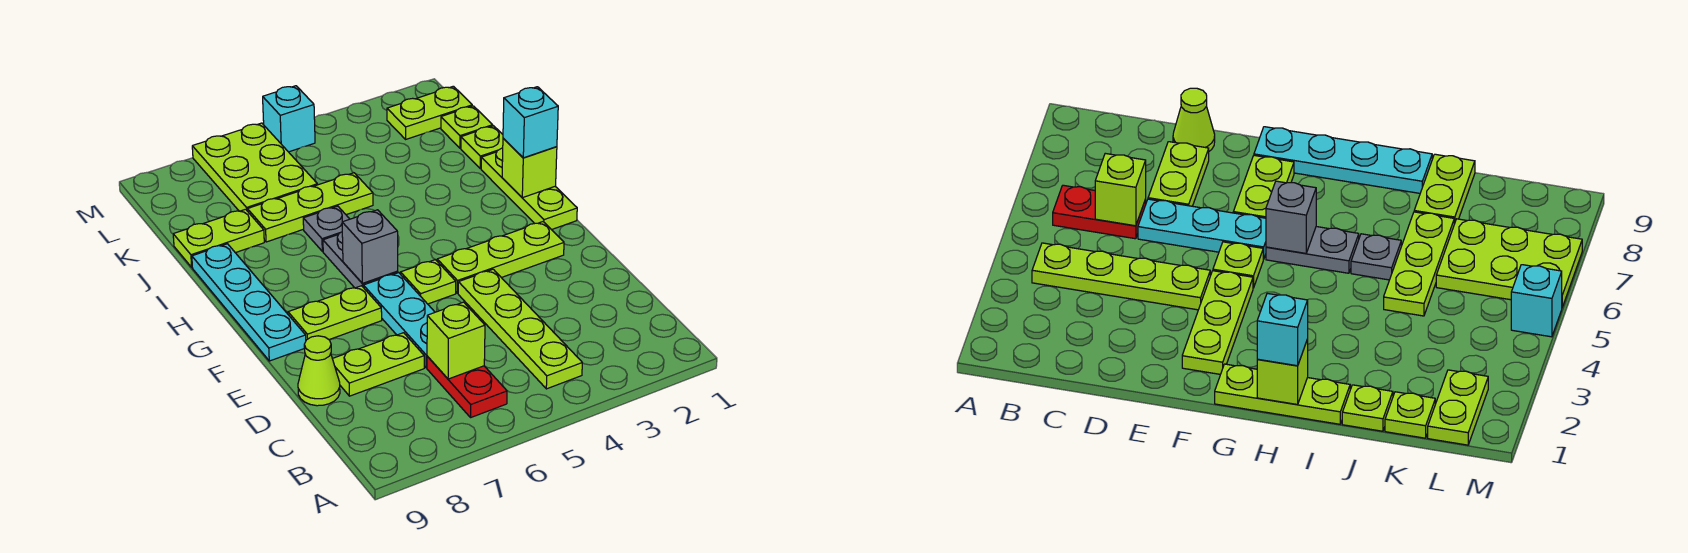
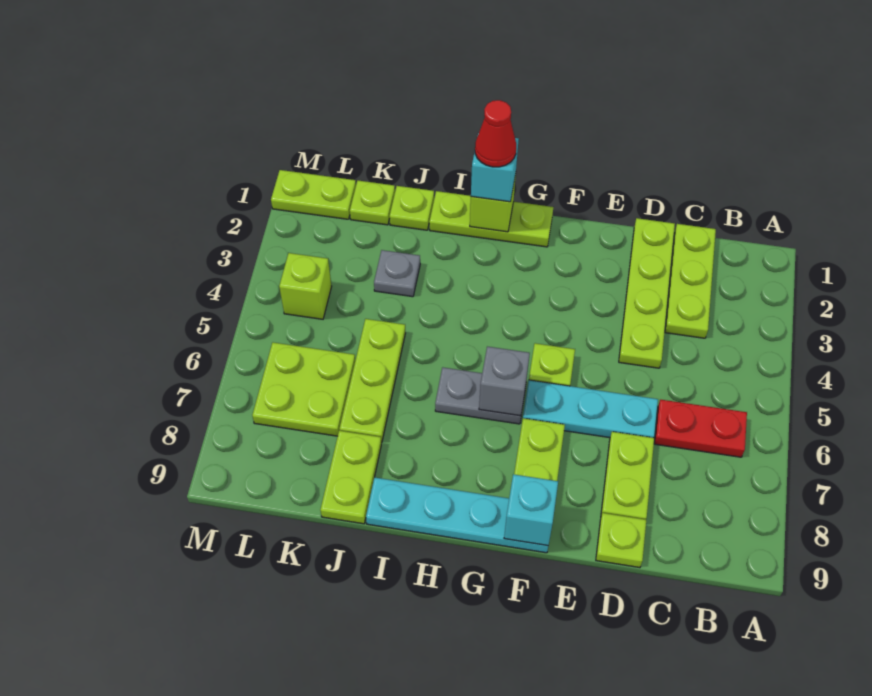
lime 1x4 plate [458,269,582,389] -> lime 1x4 plate turned to [619,218,675,368]
lime 1x1 brick [427,302,485,379] -> lime 1x1 brick moved to [279,253,332,319]
lime 1x1 cone [298,336,340,406] -> lime 1x1 plate [596,513,646,568]
lime 1x3 plate [437,222,564,293] -> lime 1x3 plate moved to [665,224,716,338]
none -> red 1x1 cone [475,100,516,167]
grey 1x1 plate [303,206,349,251] -> grey 1x1 plate moved to [374,250,420,297]
lime 2x3 plate [192,123,317,211] -> lime 2x2 plate [252,342,355,436]
lime 1x2 plate [387,86,472,139] -> lime 1x2 plate turned to [271,170,356,219]
cyan 1x1 brick [263,86,315,152] -> cyan 1x1 brick moved to [504,474,558,546]

